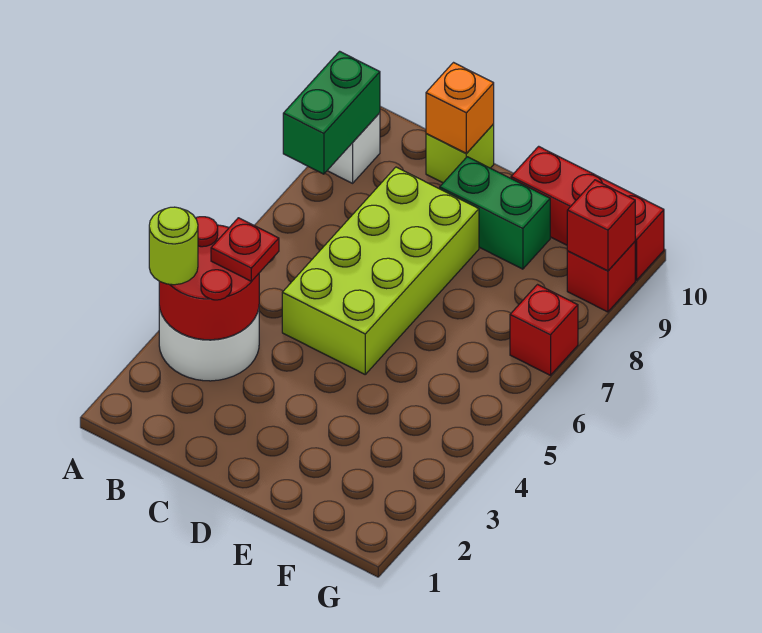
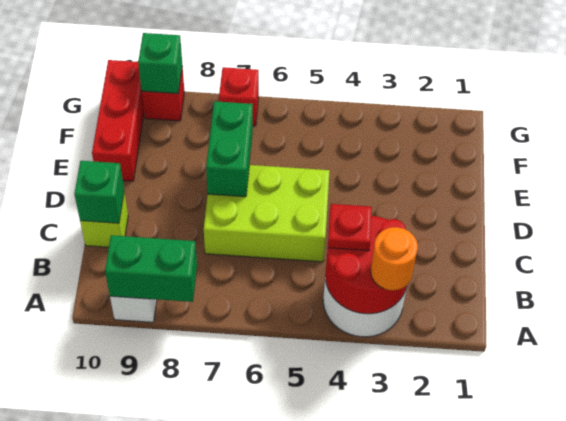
lime 1x1 round brick [149,207,198,285] -> orange 1x1 round brick [371,227,418,290]
lime 2x4 brick [282,167,479,374] -> lime 2x3 brick [204,165,330,262]
orange 1x1 brick [426,63,494,153] -> green 1x1 brick [74,161,124,223]
green 1x2 brick [440,157,550,269] -> green 1x2 brick moved to [206,101,253,197]
red 1x1 brick [567,180,635,271] -> green 1x1 brick [138,33,182,94]

